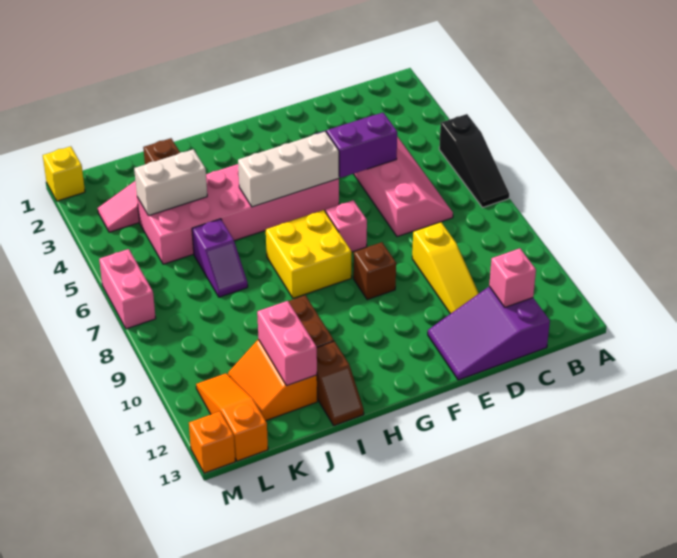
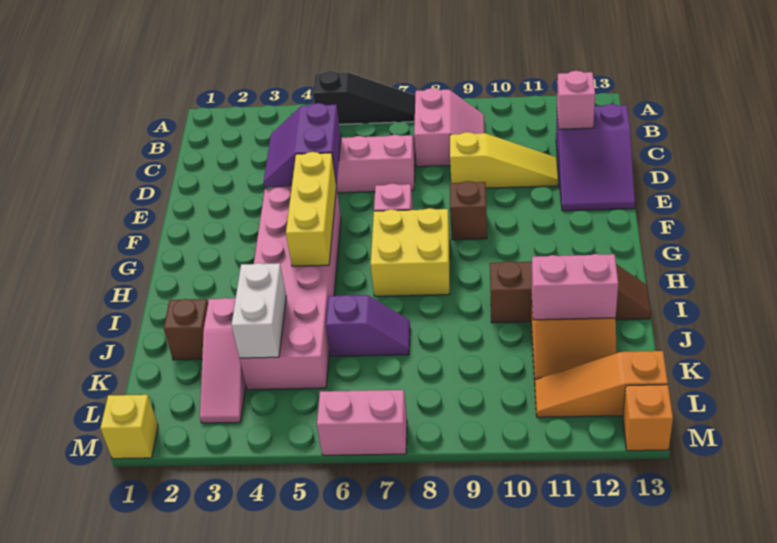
none -> pink 2x2 slope [414,88,484,167]
white 1x3 brick [238,132,339,207] -> yellow 1x3 brick [286,152,337,266]

